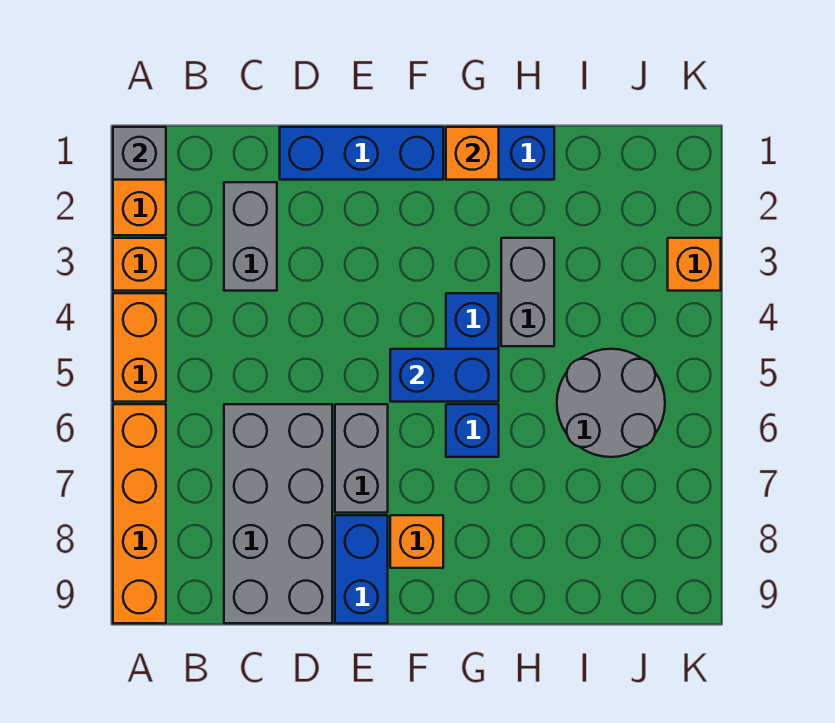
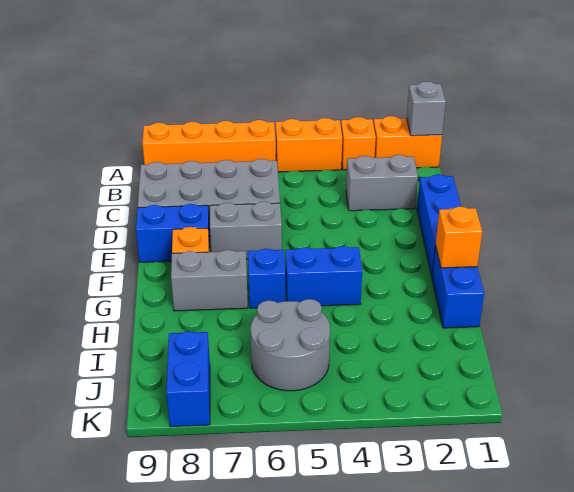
blue 1x2 brick [390,349,499,402] -> blue 1x2 brick moved to [166,331,210,427]
grey 1x2 brick [501,238,554,346] -> grey 1x2 brick moved to [171,250,248,311]
orange 1x1 brick [668,238,721,291] -> none

